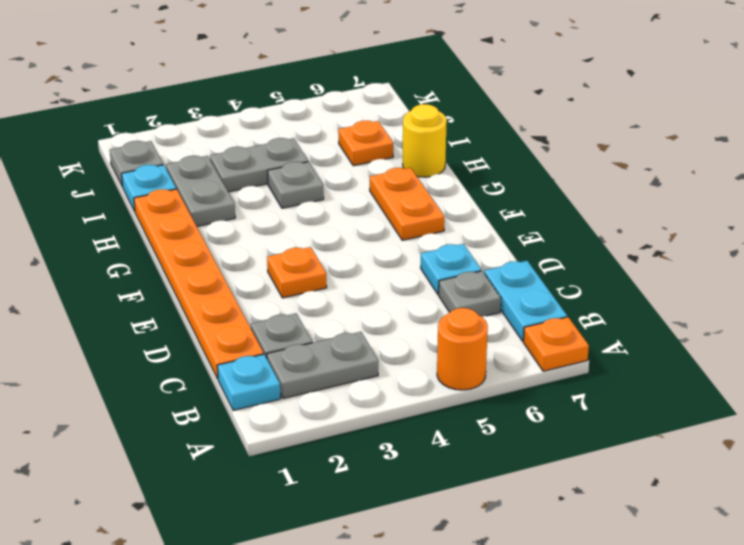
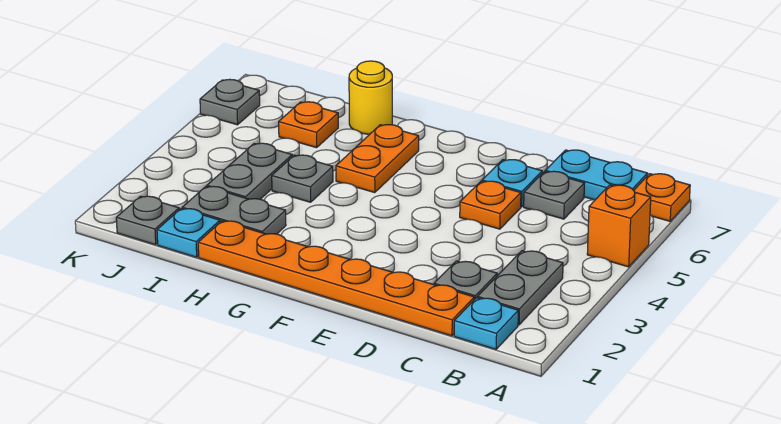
orange 1x1 round brick [437,308,488,390] -> orange 1x1 brick [587,185,651,267]
orange 1x1 plate [267,247,327,298] -> orange 1x1 plate moved to [460,181,521,229]
orange 1x2 plate [370,168,444,240] -> orange 1x2 plate turned to [336,125,419,193]
none -> grey 1x1 plate [200,79,260,125]

